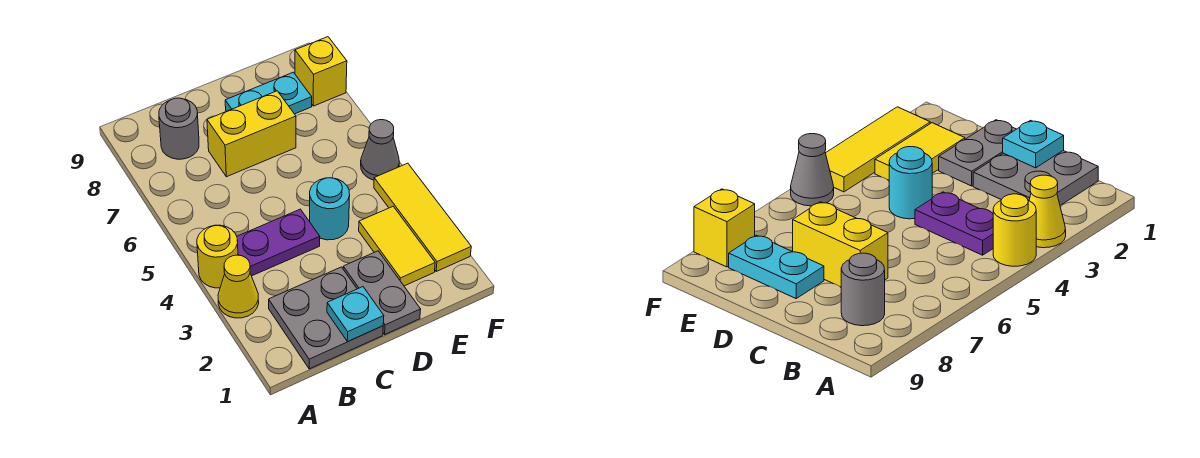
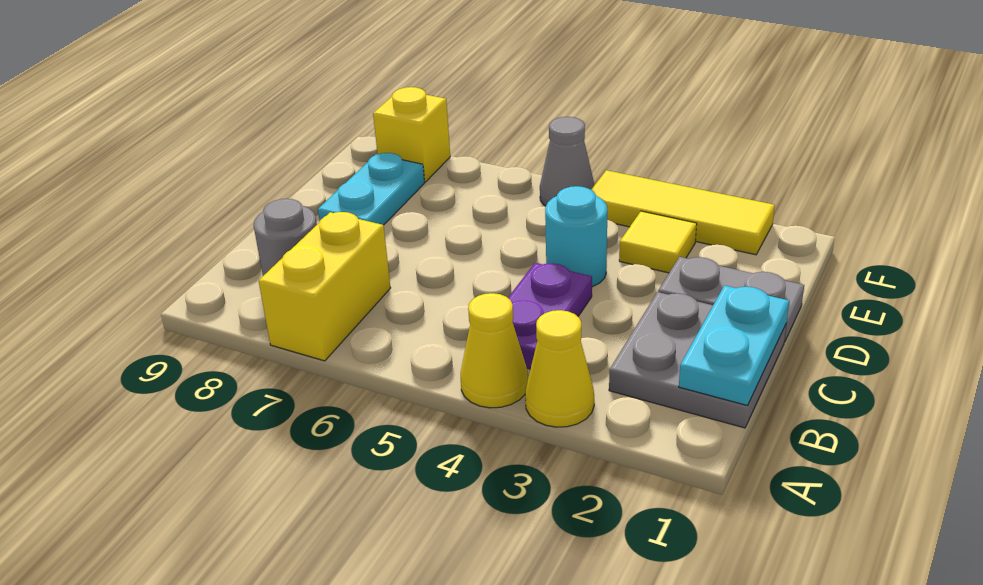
yellow 1x1 round brick [197,225,238,288] -> yellow 1x1 cone [461,293,528,408]
cyan 1x1 plate [327,287,384,342] -> cyan 1x2 plate [679,285,789,406]
yellow 1x2 brick [207,91,296,177] -> yellow 1x2 brick moved to [259,212,390,361]
yellow 1x2 tile [359,207,435,286] -> yellow 1x1 tile [619,211,697,273]

